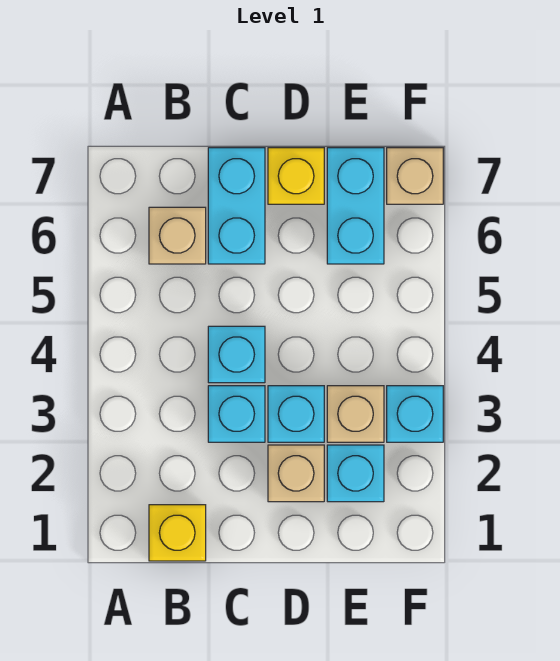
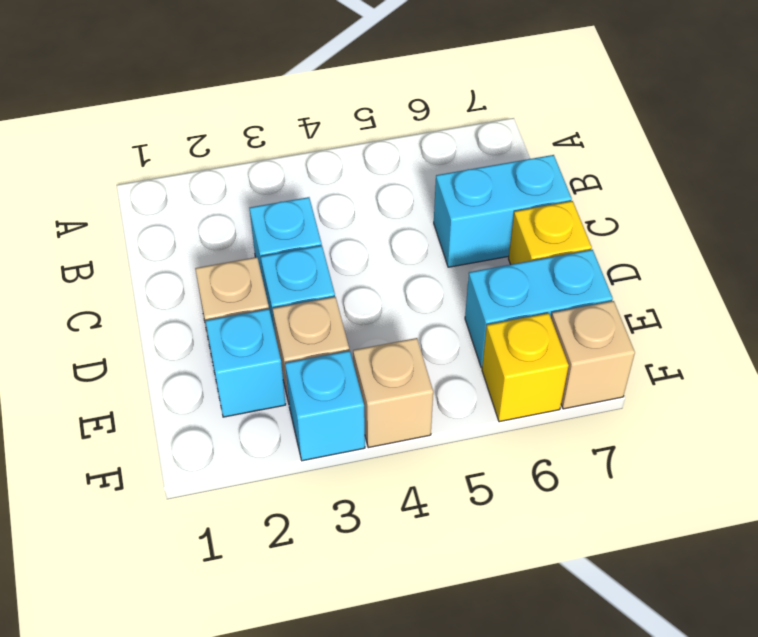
yellow 1x1 brick [149,505,206,561] -> yellow 1x1 brick moved to [482,313,569,422]
tan 1x1 brick [149,207,206,264] -> tan 1x1 brick moved to [353,338,433,448]
cyan 1x1 brick [208,326,265,383] -> none

